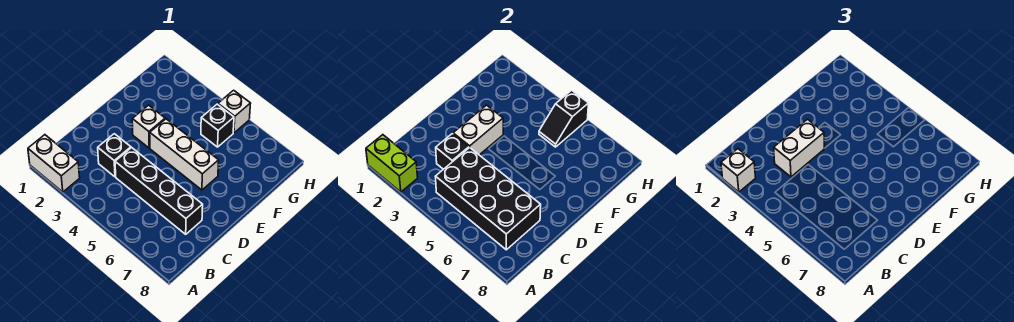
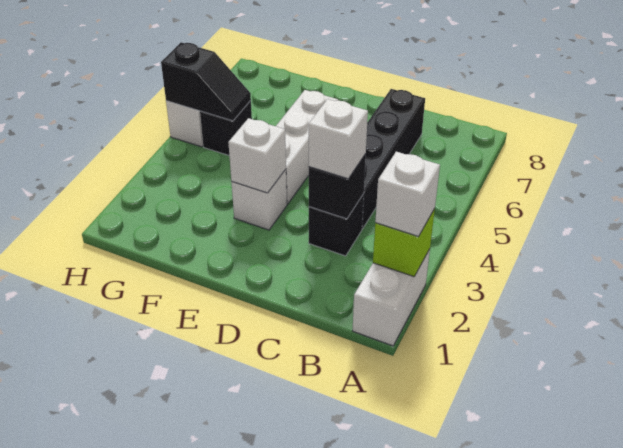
lime 1x2 brick [366,135,418,192] -> lime 1x1 brick [373,209,435,276]
black 2x4 brick [435,148,541,250] -> none
white 1x2 brick [774,119,824,177] -> white 1x1 brick [309,99,368,179]
white 1x2 brick [453,105,503,155] -> white 1x1 brick [228,118,286,193]

